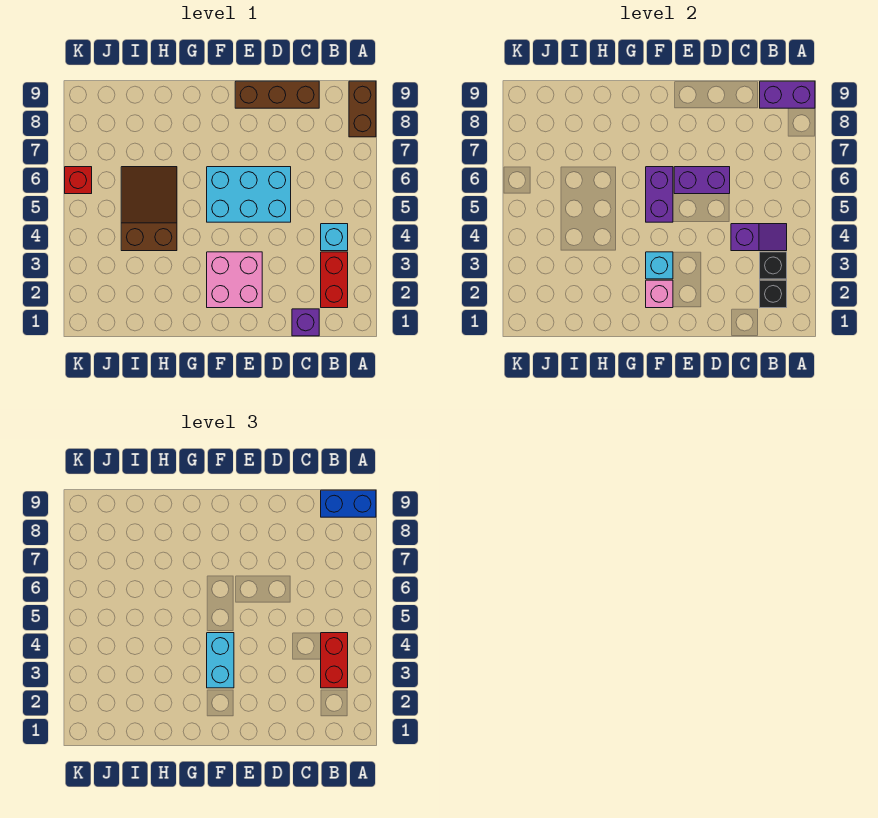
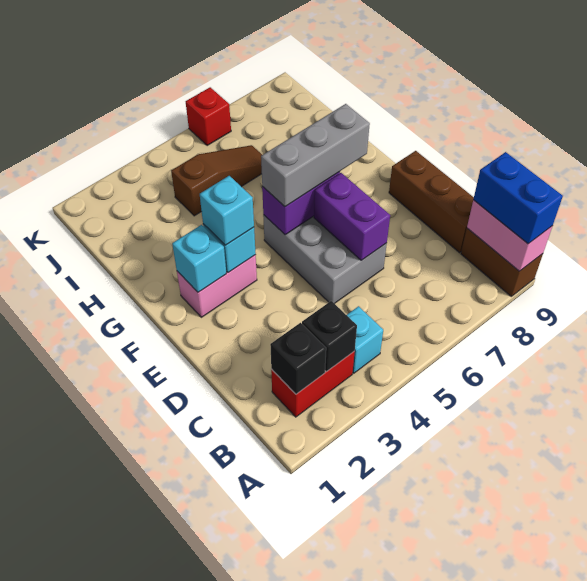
brown 1x2 brick [349,81,376,137] -> brown 1x2 brick turned to [461,228,543,296]
purple 1x2 brick [760,81,815,108] -> pink 1x2 brick [467,200,552,271]
red 1x2 brick [321,633,348,688] -> none
purple 1x2 slope [731,224,787,251] -> none
purple 1x1 brick [292,309,319,336] -> none
cyan 2x3 brick [207,167,291,222] -> grey 2x3 brick [263,215,387,304]
pink 2x2 brick [207,252,262,308] -> pink 1x2 brick [177,255,257,317]
pink 1x1 brick [646,280,673,308] -> cyan 1x1 brick [172,225,226,292]
cyan 1x2 brick [207,633,234,688] -> cyan 1x1 brick [200,176,254,245]
none -> grey 1x3 brick [261,104,370,207]
brown 2x3 slope [121,167,177,251] -> brown 1x3 slope [171,145,262,216]

